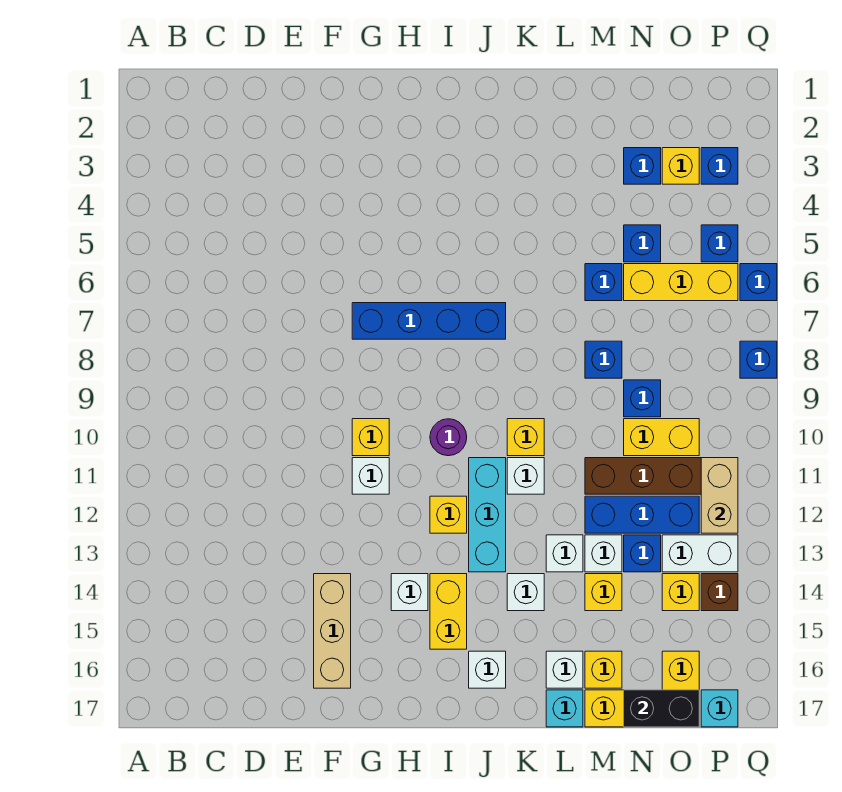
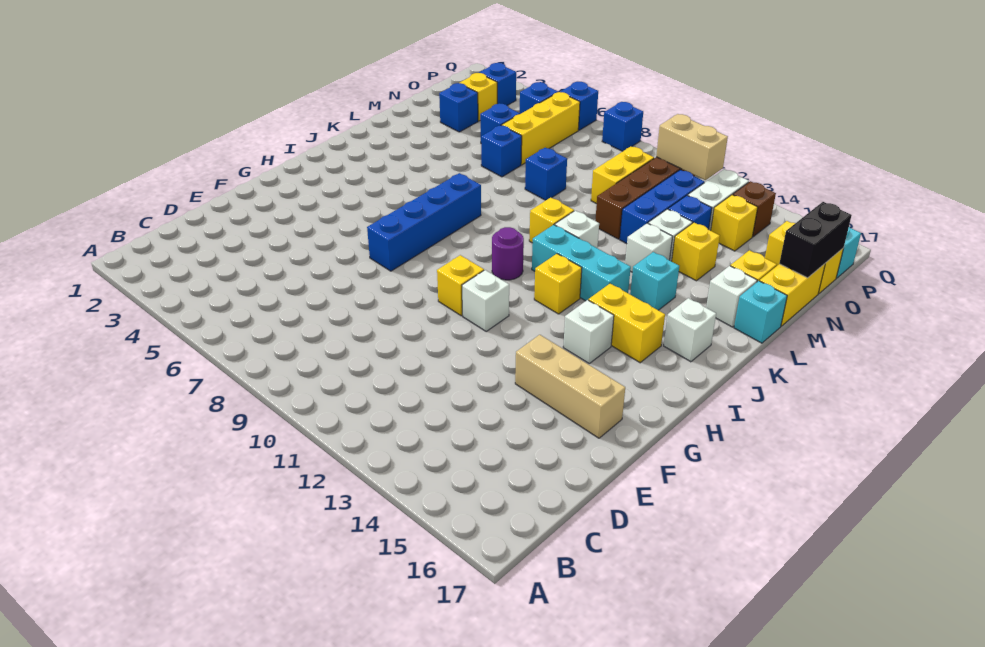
white 1x1 brick [507,574,544,611] -> cyan 1x1 brick [630,252,679,310]
blue 1x1 brick [624,380,661,417] -> none

